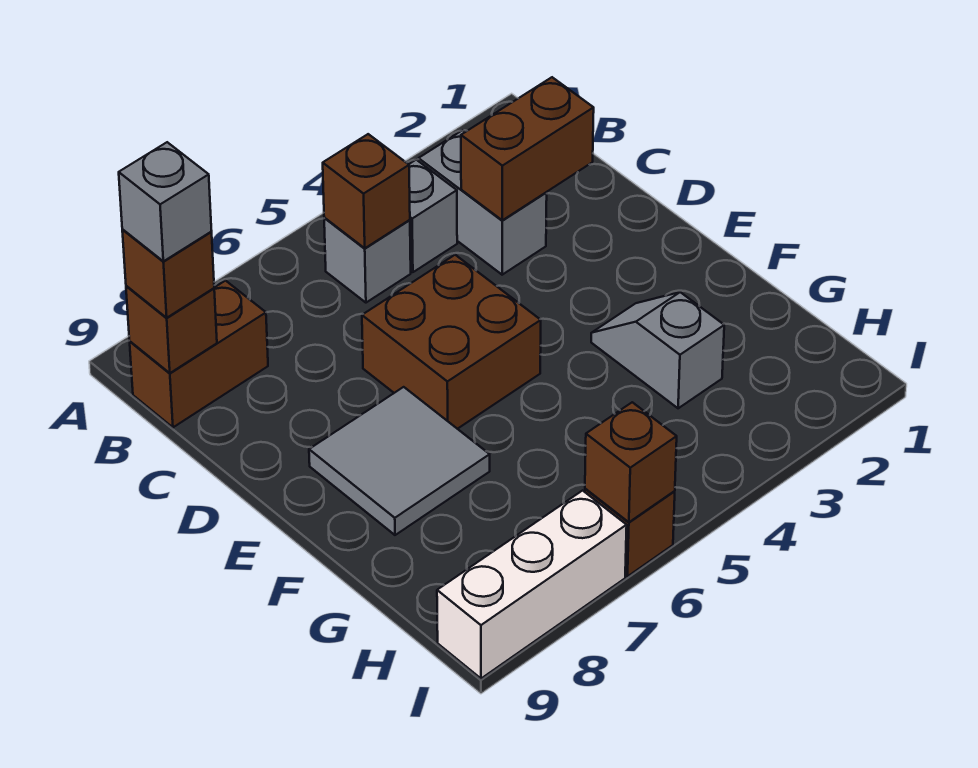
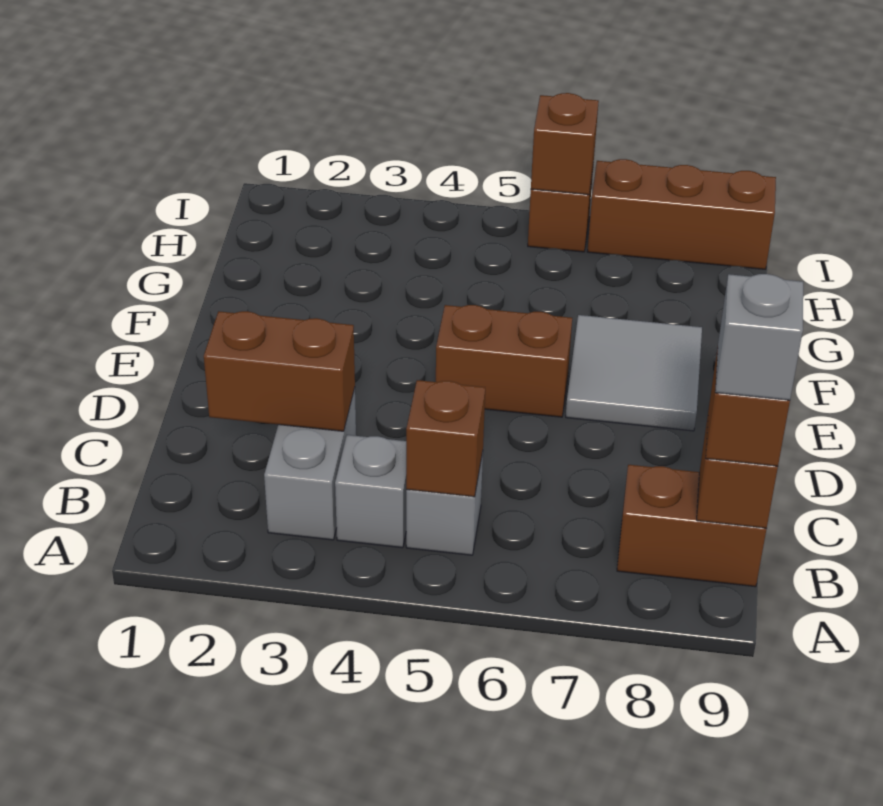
brown 2x2 brick [362,255,541,429] -> brown 1x2 brick [436,305,572,417]
grey 1x2 slope [591,292,724,408] -> none
white 1x3 brick [437,491,627,678] -> brown 1x3 brick [587,159,776,269]

